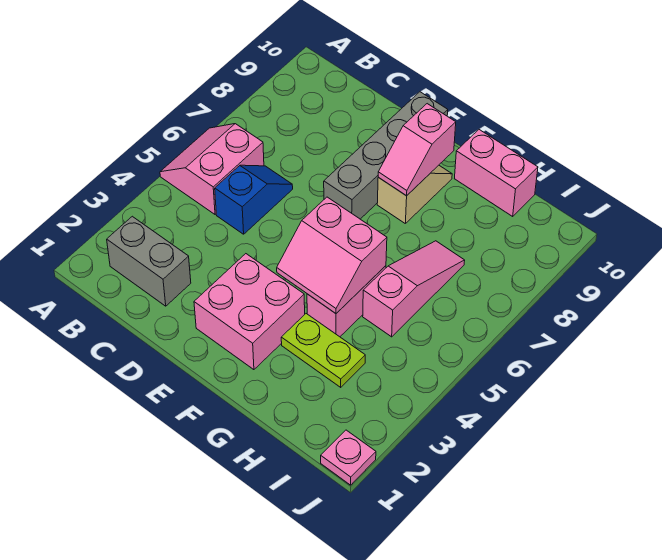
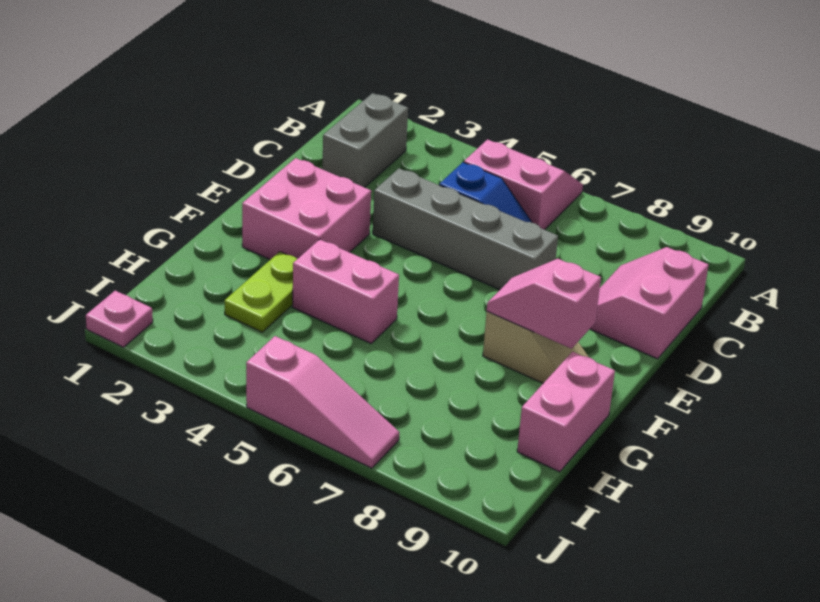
grey 1x4 brick [324,92,448,219] -> grey 1x4 brick moved to [373,168,558,290]
pink 2x2 slope [277,197,387,313] -> pink 2x2 slope moved to [590,247,709,359]
pink 1x3 slope [363,241,465,337] -> pink 1x3 slope moved to [246,336,399,468]

